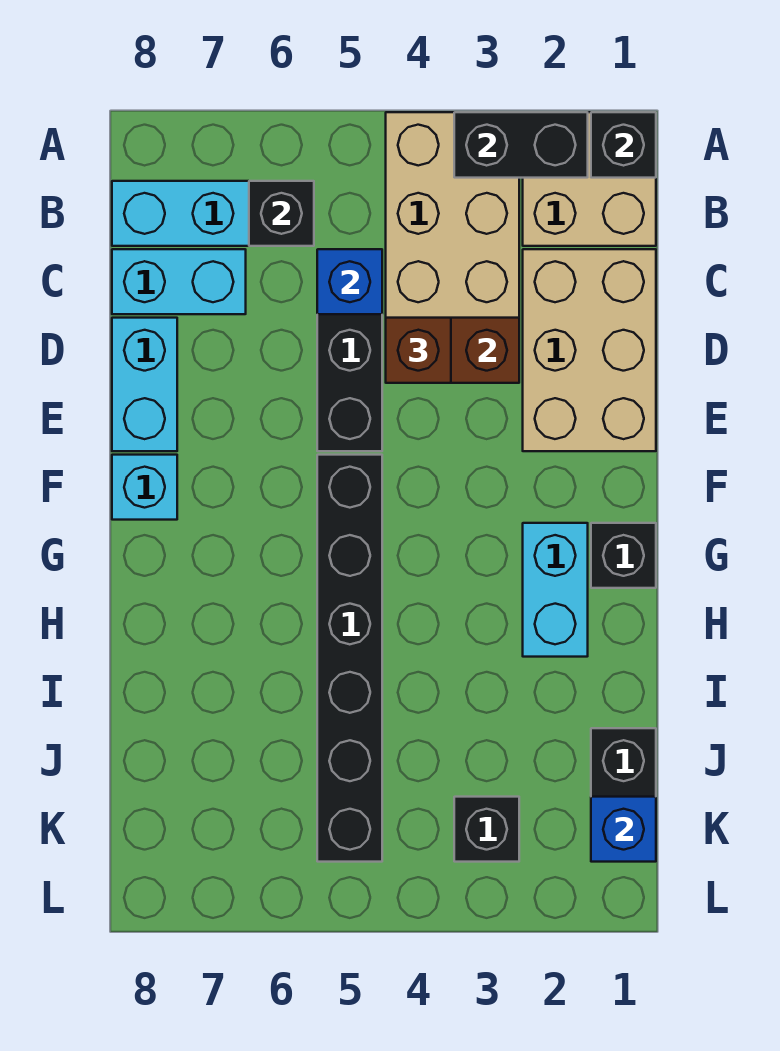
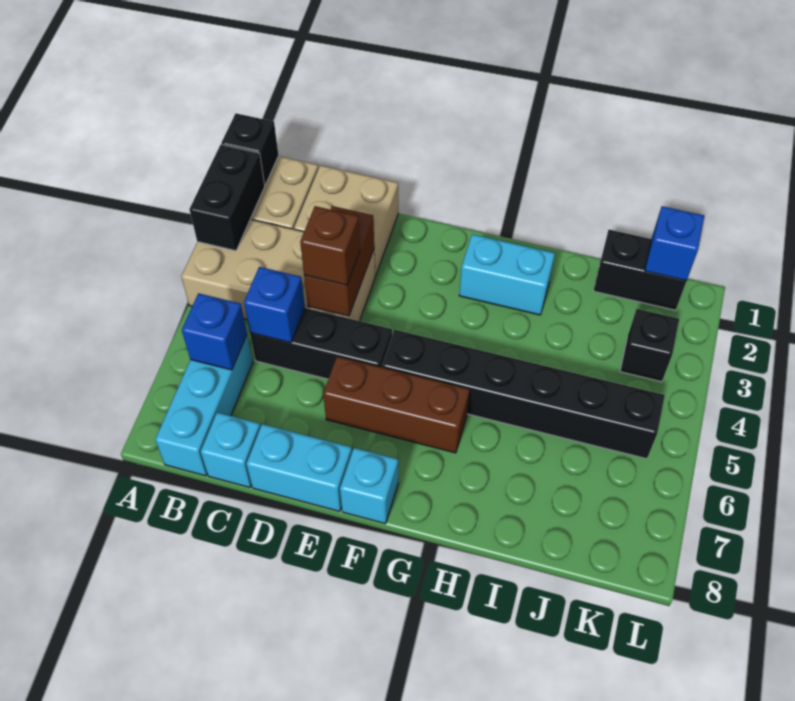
black 1x1 brick [249,181,314,246] -> blue 1x1 brick [182,293,247,370]
tan 2x3 brick [523,249,656,451] -> tan 2x2 brick [294,165,398,276]
cyan 1x2 brick [112,249,246,314] -> cyan 1x1 brick [201,413,261,487]
none -> brown 1x3 brick [323,357,470,453]
black 1x1 brick [591,523,656,588] -> none

